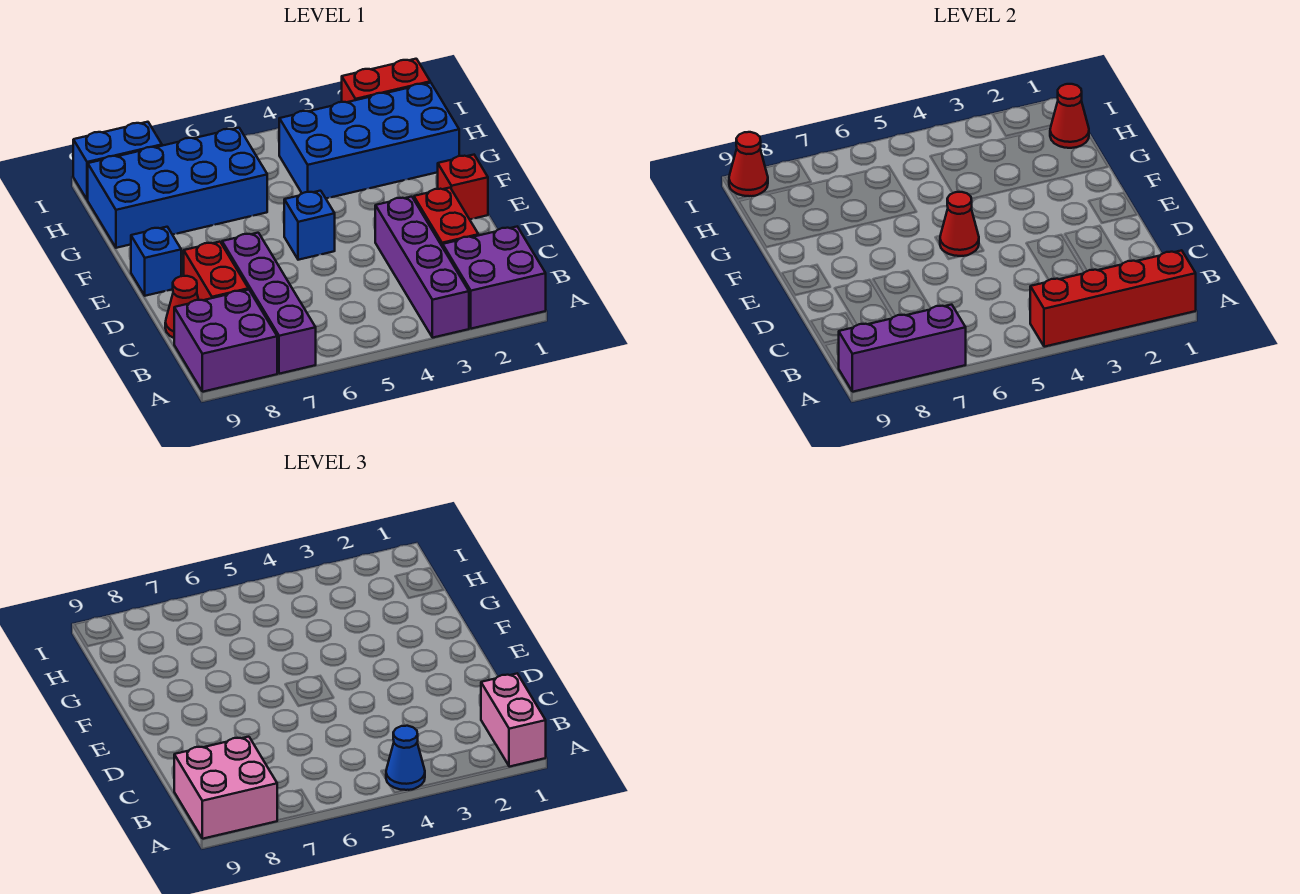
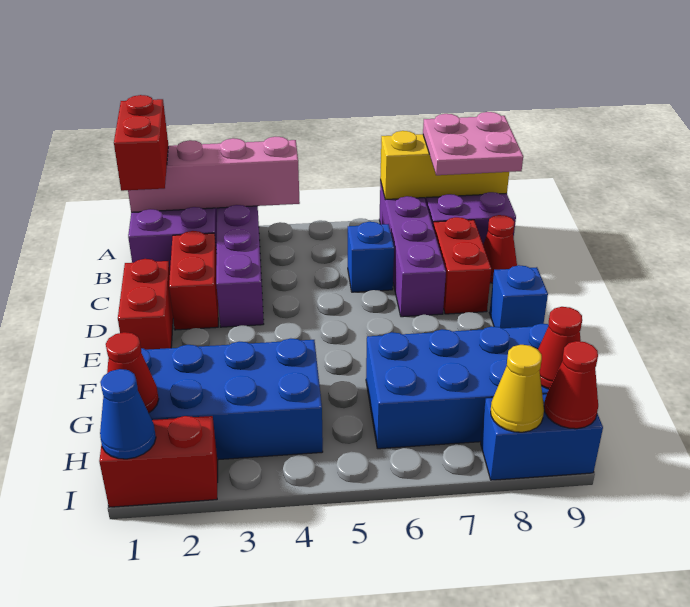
red 1x4 brick [1030,250,1196,347] -> pink 1x4 brick [128,137,300,212]
pink 1x2 brick [481,674,546,767] -> red 1x2 brick [114,95,168,191]
blue 1x1 cone [386,726,425,790] -> blue 1x1 cone moved to [100,369,156,459]
purple 1x3 brick [839,305,966,392] -> yellow 1x3 brick [380,131,509,200]
pink 2x2 brick [174,737,278,839] -> pink 2x2 plate [423,112,523,175]
red 1x1 brick [438,155,488,219] -> red 1x2 brick [118,259,173,350]
blue 1x1 brick [284,191,335,260] -> blue 1x1 brick moved to [348,222,394,292]
red 1x1 cone [940,192,979,256] -> red 1x1 cone moved to [538,307,582,389]
none -> yellow 1x1 cone [491,345,544,432]

